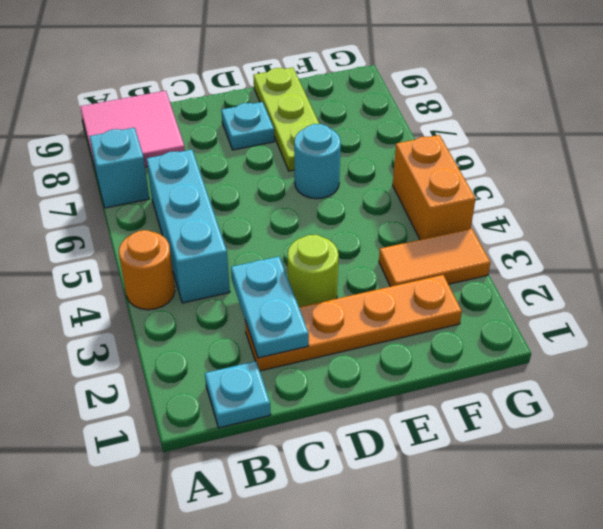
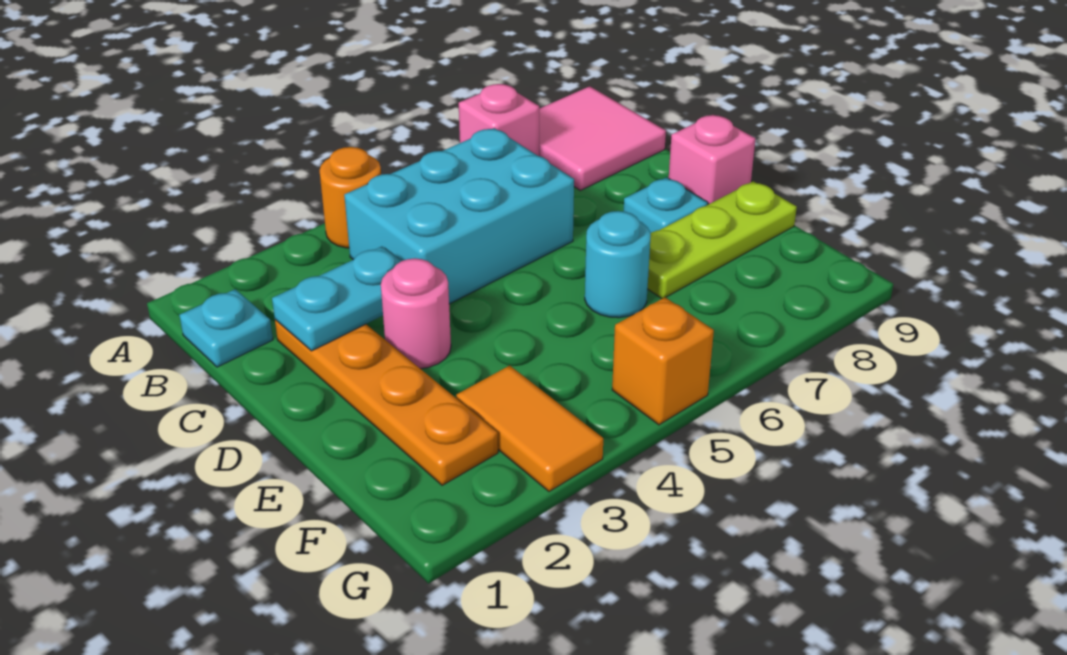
cyan 1x1 brick [89,128,149,208] -> pink 1x1 brick [459,84,539,156]
cyan 1x3 brick [147,150,230,303] -> cyan 2x3 brick [344,128,574,304]
lime 1x1 round brick [288,235,339,307] -> pink 1x1 round brick [381,258,451,369]
none -> pink 1x1 brick [669,115,755,204]
orange 1x2 brick [393,135,476,240] -> orange 1x1 brick [612,297,714,425]

